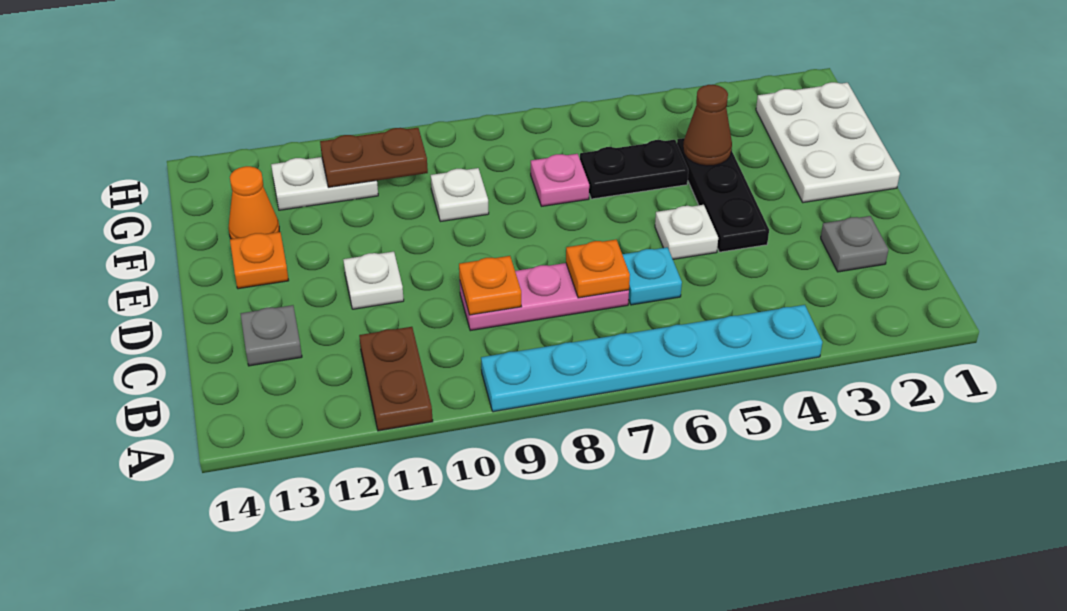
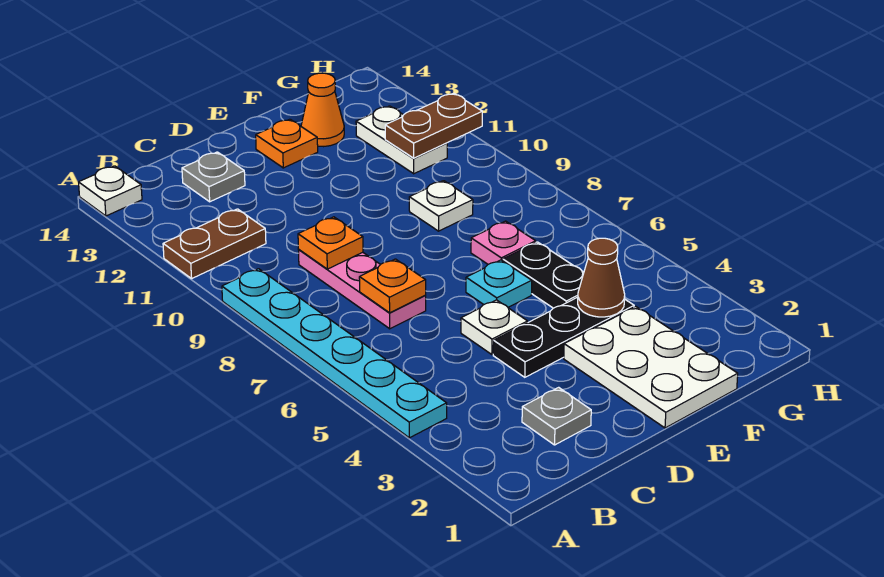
cyan 1x1 plate [622,247,682,305] -> cyan 1x1 plate moved to [466,260,532,307]
white 1x1 plate [343,252,404,309] -> white 1x1 plate moved to [79,166,142,216]
white 2x3 plate [756,82,900,203] -> white 2x3 plate turned to [564,307,738,428]
brown 1x2 plate [320,128,428,187] -> brown 1x2 plate turned to [385,93,482,158]

